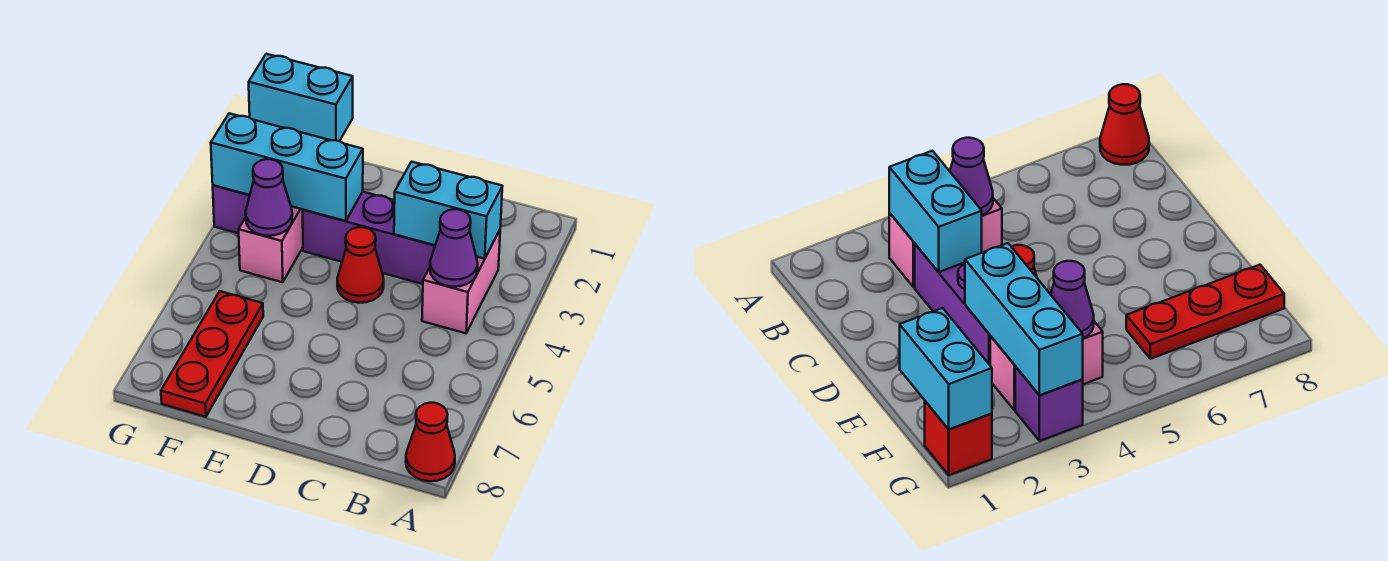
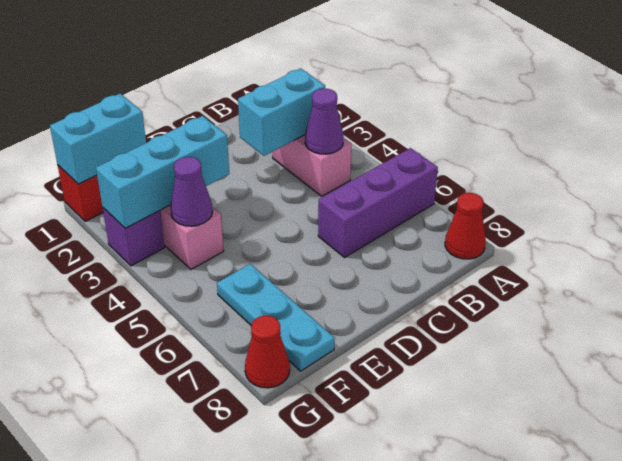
purple 1x3 brick [303,192,435,284] -> purple 1x3 brick moved to [318,148,438,257]
red 1x1 cone [337,227,384,303] -> red 1x1 cone moved to [245,316,290,388]
red 1x3 plate [161,291,263,417] -> cyan 1x3 plate [217,264,335,371]

